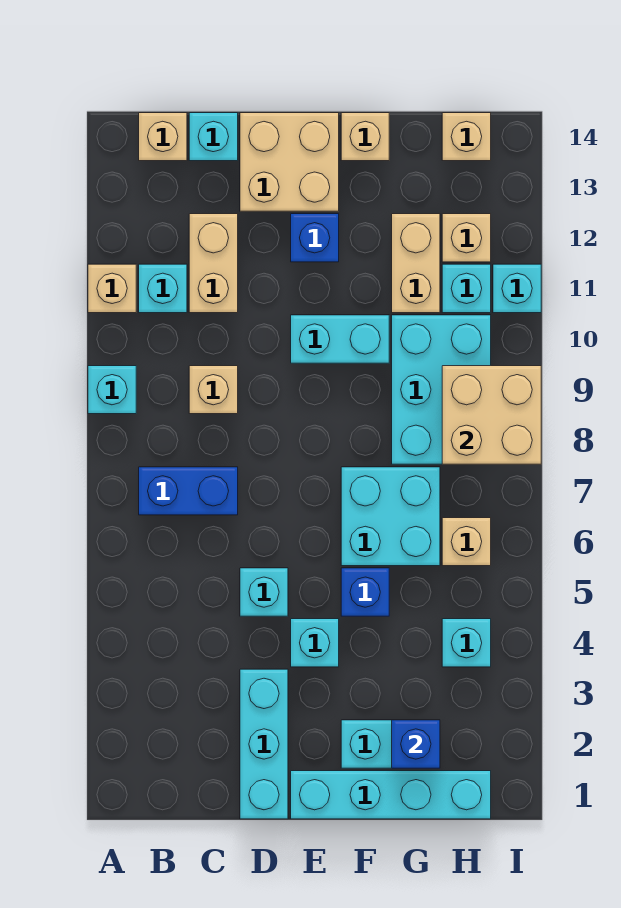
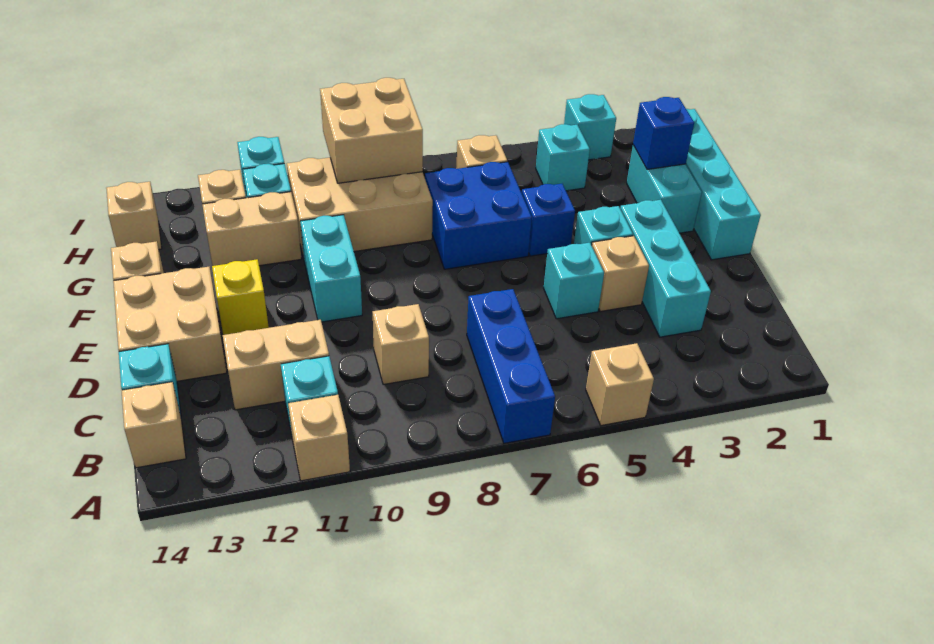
none -> tan 1x1 brick [586,343,654,426]
cyan 1x1 brick [88,366,136,414] -> cyan 1x1 brick moved to [564,94,616,160]
blue 1x2 brick [139,467,238,515] -> blue 1x3 brick [467,289,555,443]
cyan 1x3 brick [240,669,288,819] -> cyan 1x3 brick turned to [620,200,711,337]
none -> tan 1x1 brick [592,236,649,312]
blue 1x1 brick [291,214,339,262] -> yellow 1x1 brick [212,259,269,335]
cyan 2x2 brick [341,467,440,566] -> blue 2x2 brick [425,162,532,269]
cyan 2x3 brick [392,315,491,464] -> tan 2x3 brick [287,158,433,257]

